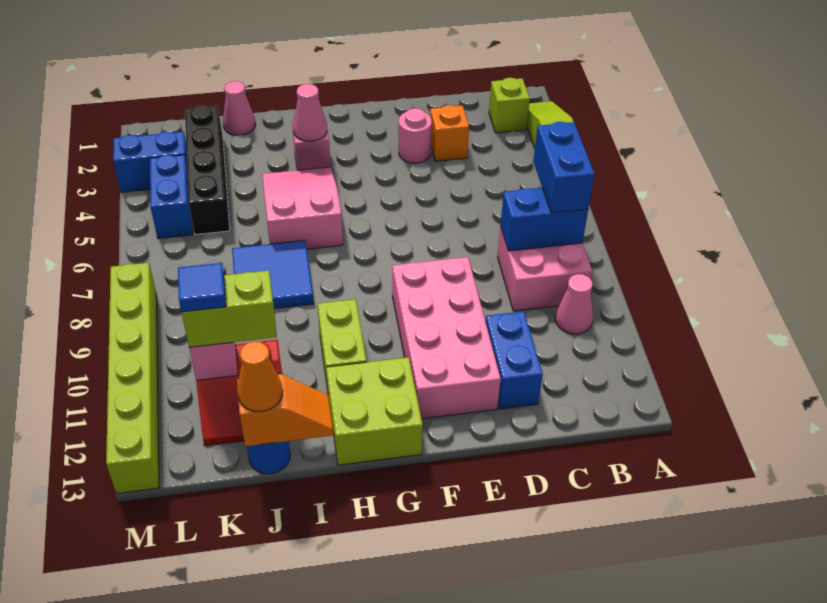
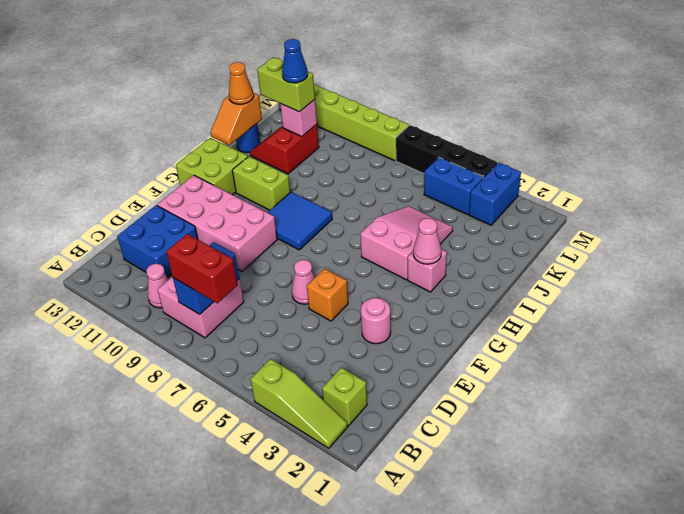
blue 1x2 brick [533,122,594,213] -> red 1x2 brick [166,234,238,303]
orange 1x1 brick [430,105,469,161] -> orange 1x1 brick moved to [307,269,348,321]
blue 1x2 brick [485,311,543,409] -> blue 2x2 brick [117,205,198,277]
pink 2x3 slope [262,167,343,249] -> pink 2x3 slope turned to [360,206,453,280]
blue 2x2 tile [232,240,314,309] -> blue 2x2 tile moved to [267,192,332,250]
pink 1x1 cone [223,81,255,135] -> pink 1x1 cone moved to [292,260,315,304]
lime 1x2 brick [182,271,277,347] -> lime 1x2 brick turned to [257,57,315,112]
black 1x4 brick [185,106,230,235] -> black 1x4 brick moved to [396,125,497,178]
blue 1x1 tile [178,263,226,312] -> blue 1x1 cone [282,39,308,83]

